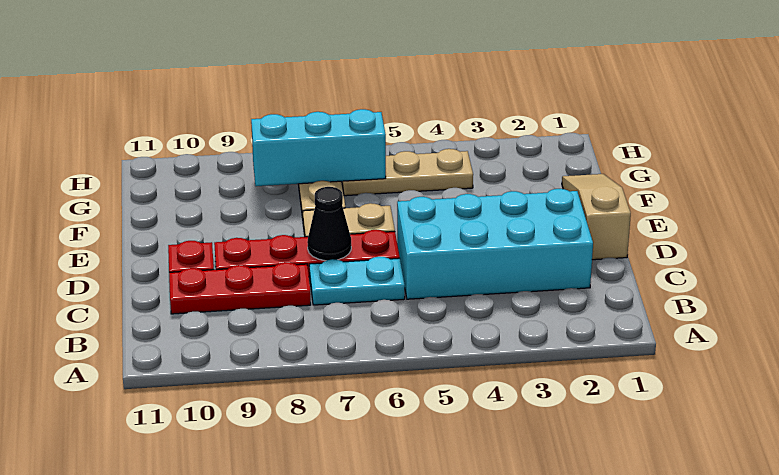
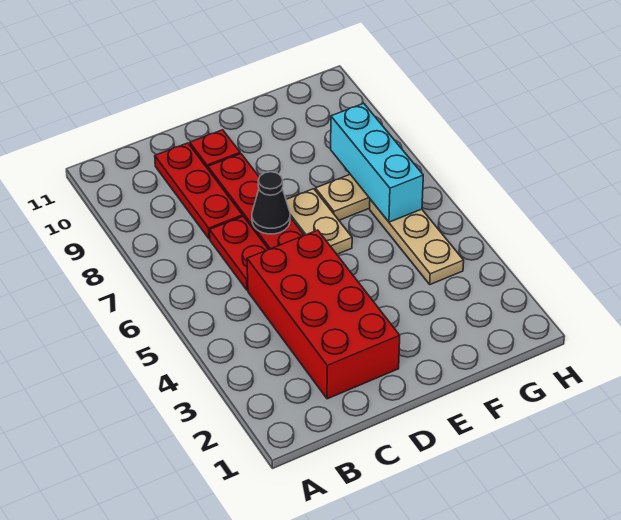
cyan 2x4 brick [397,189,593,299] -> red 2x4 brick [247,230,400,399]
cyan 1x2 plate [309,257,405,305] -> red 1x2 plate [210,216,269,290]
tan 1x3 slope [562,174,631,260] -> none

